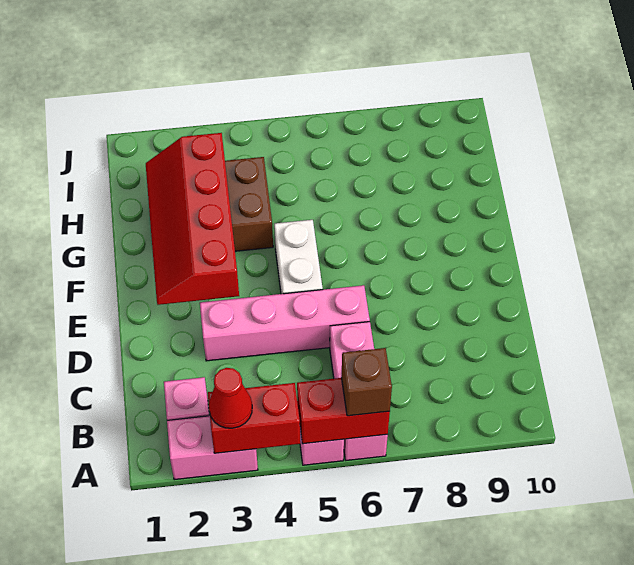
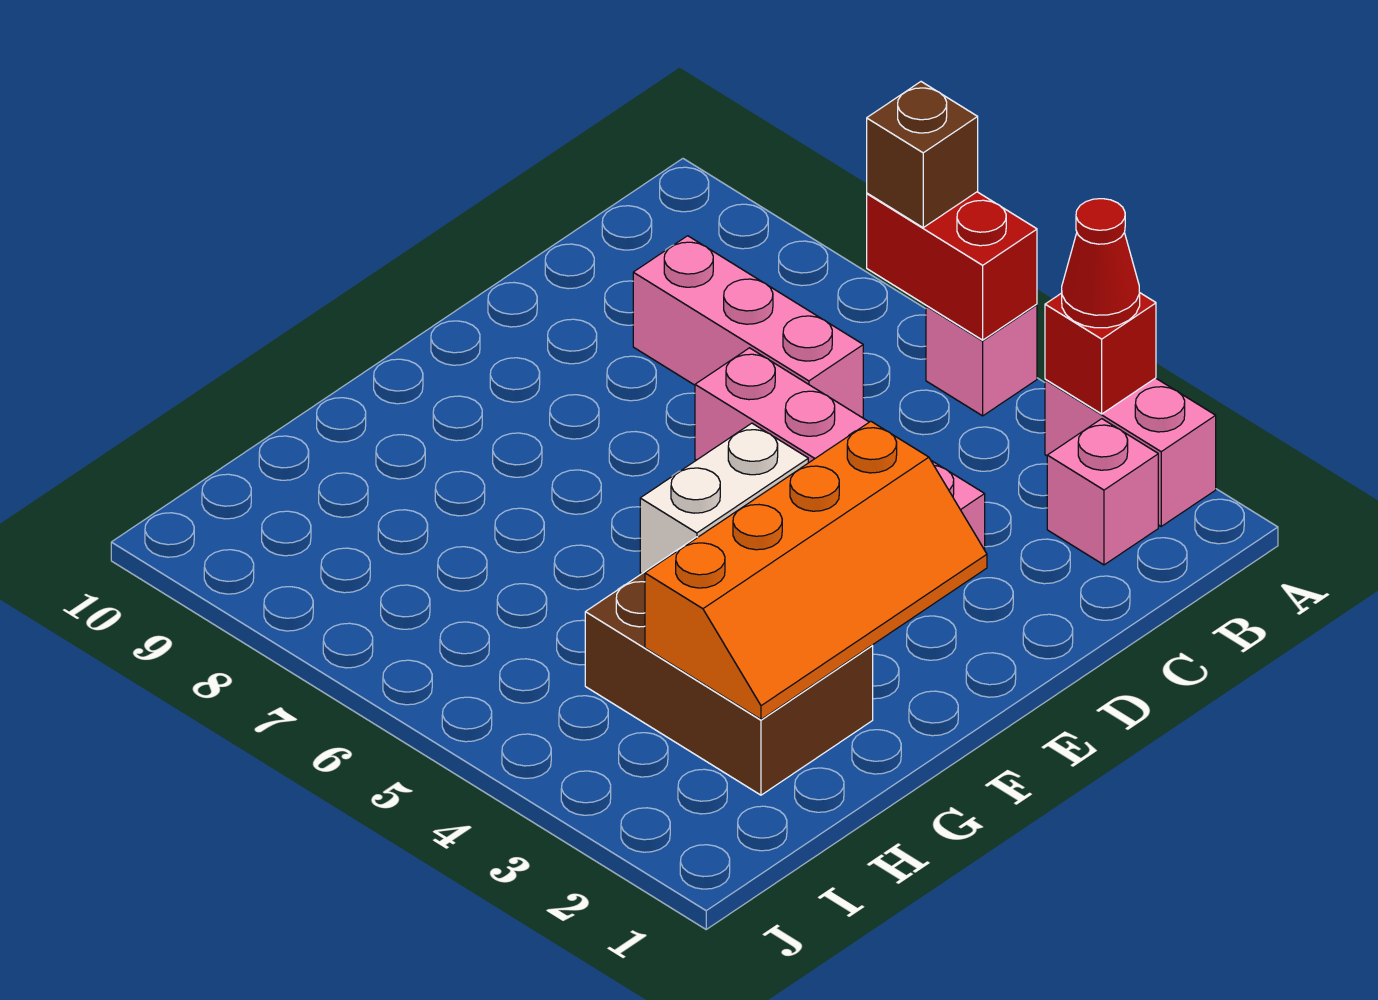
red 1x2 brick [208,383,300,453] -> red 1x1 brick [1045,292,1156,414]
pink 1x3 brick [330,322,388,460] -> pink 1x3 brick turned to [633,236,863,418]
red 2x4 slope [146,133,239,305] -> orange 2x4 slope [645,421,987,719]

